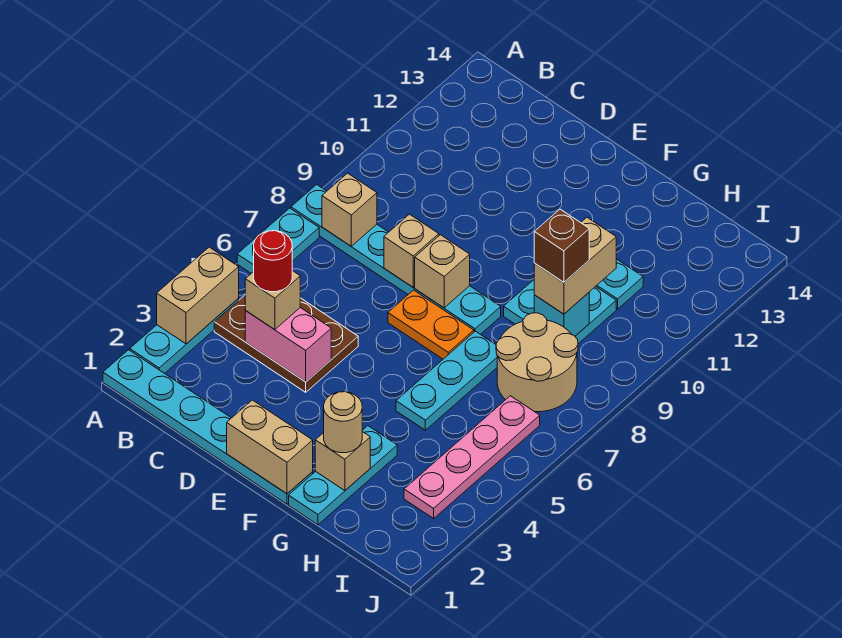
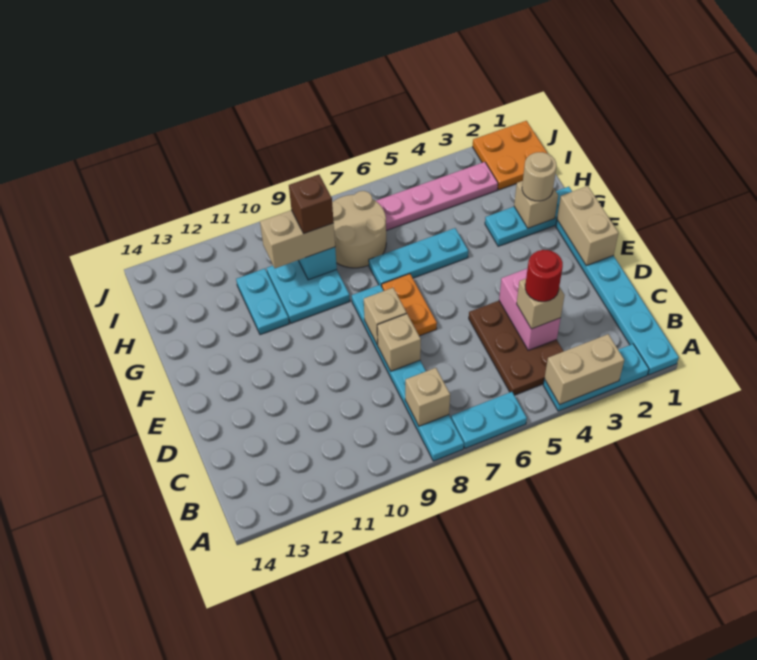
none -> orange 2x2 plate [473,121,548,190]

